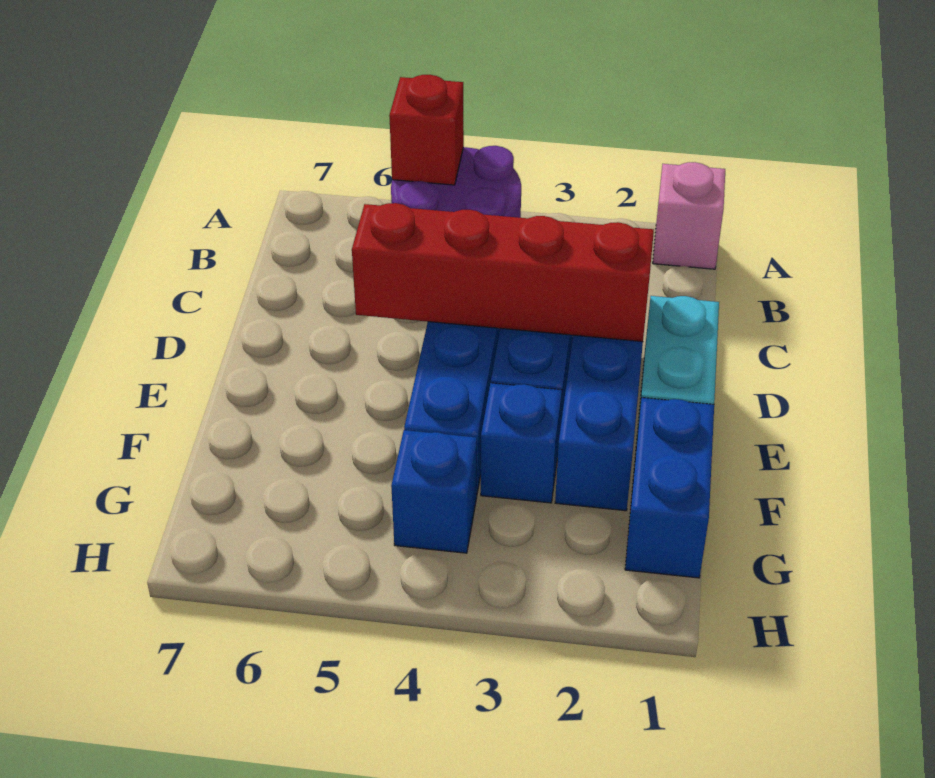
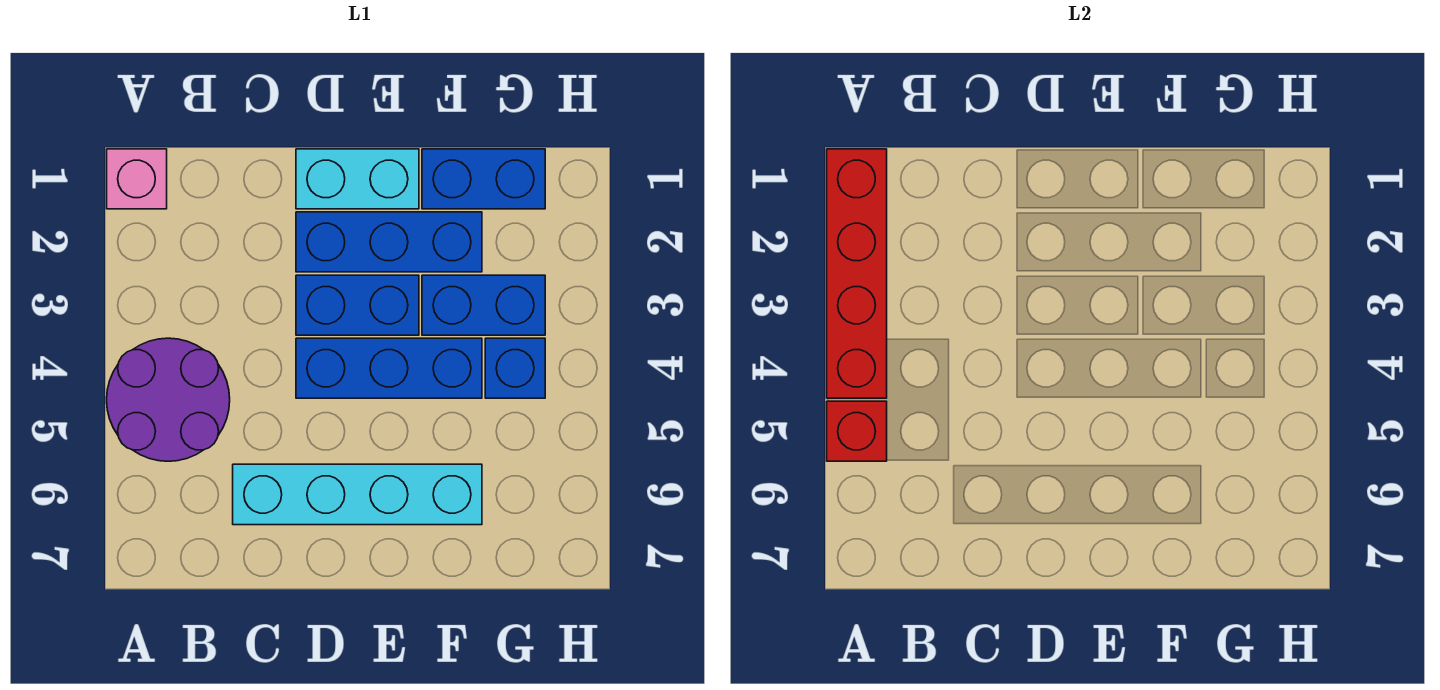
none -> cyan 1x4 brick [233,464,482,525]
red 1x4 brick [352,203,654,342] -> red 1x4 brick moved to [827,149,887,398]
blue 1x1 brick [481,383,562,503] -> blue 1x2 brick [422,275,545,335]

